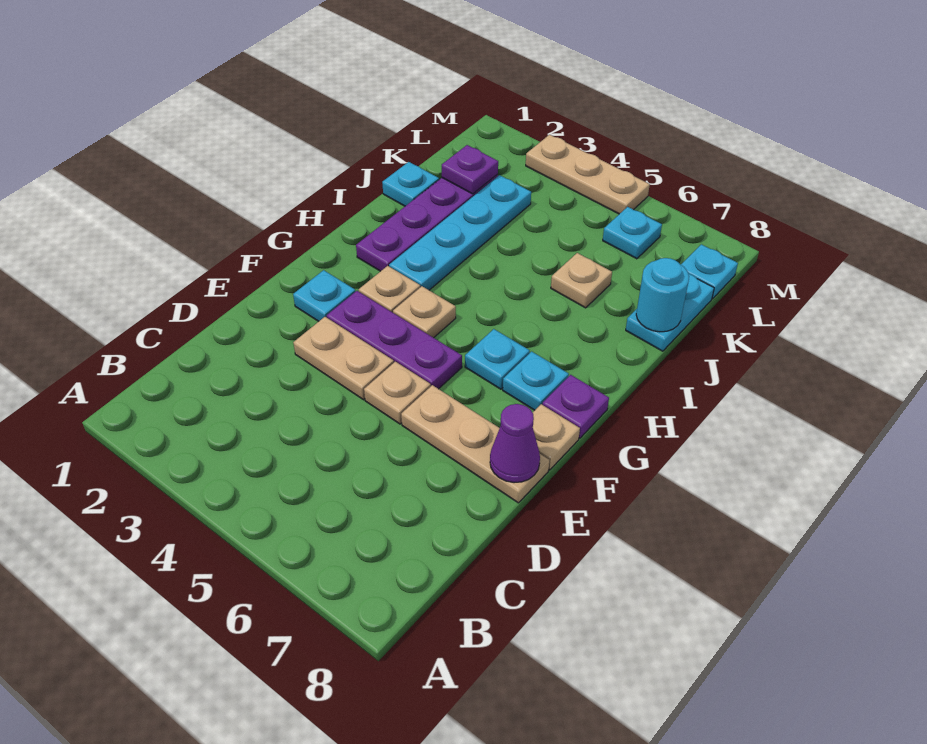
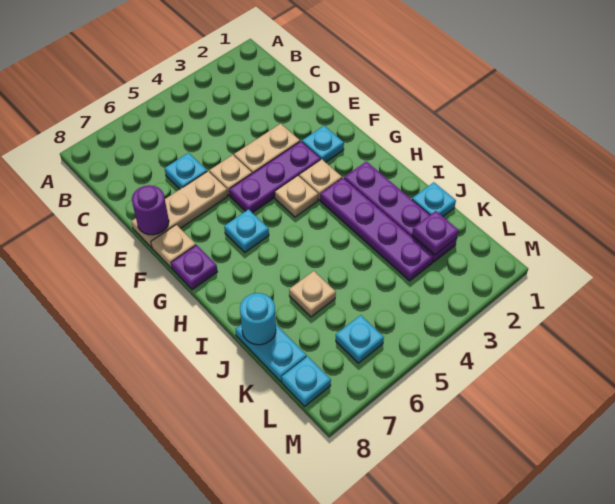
purple 1x1 cone [490,404,540,483] -> purple 1x1 round brick [132,185,169,235]
cyan 1x1 plate [503,352,569,410] -> cyan 1x1 plate moved to [165,153,207,189]
cyan 1x4 plate [389,175,531,290] -> purple 1x4 plate [320,178,433,281]
tan 1x3 plate [526,135,650,214] -> none

